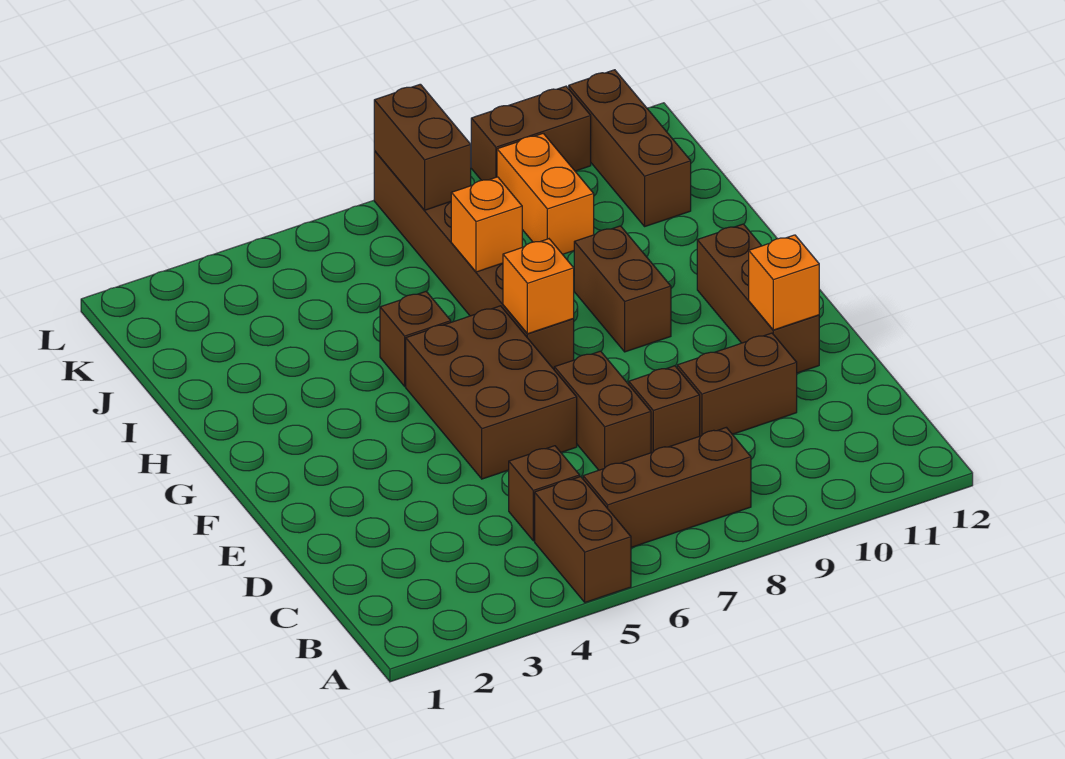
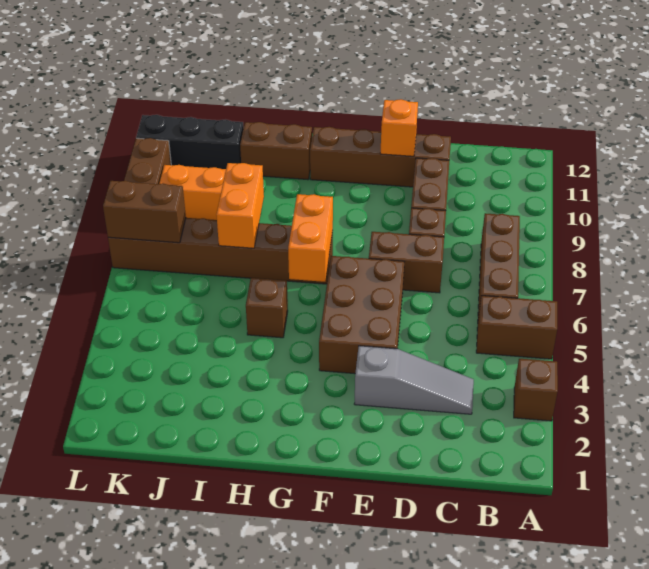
none -> grey 1x3 slope [354,346,474,414]
brown 1x1 brick [509,446,580,541] -> brown 1x1 brick moved to [514,359,558,421]
brown 2x3 brick [406,306,577,479] -> brown 2x3 brick turned to [319,256,404,374]
brown 1x3 brick [697,224,819,373] -> brown 1x4 brick [310,127,451,187]
orange 1x1 brick [503,239,574,334] -> orange 1x2 brick [288,194,333,282]
brown 1x2 brick [574,226,671,352] -> brown 1x2 brick moved to [240,122,312,180]
orange 1x1 brick [451,177,522,272] -> orange 1x2 brick [216,163,264,248]
brown 1x3 brick [569,70,691,226] -> black 1x3 brick [136,115,243,169]

